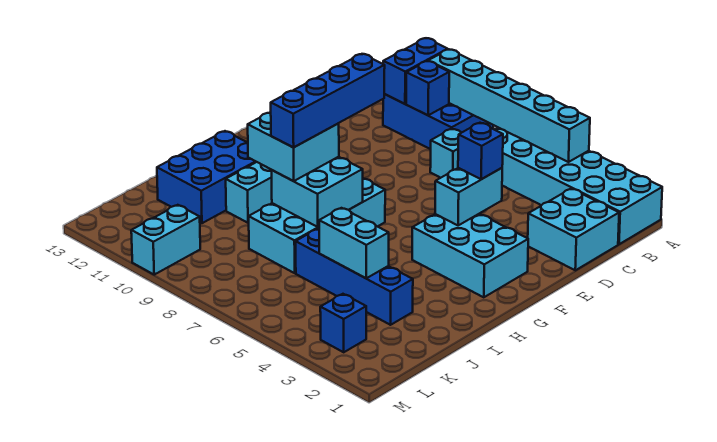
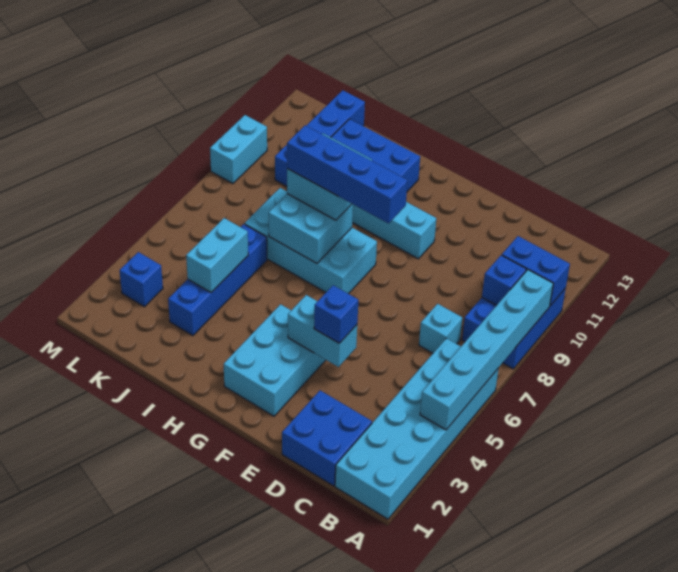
cyan 2x2 brick [528,189,619,270] -> blue 2x2 brick [282,390,372,486]
none -> blue 1x4 brick [275,90,365,186]
cyan 1x2 brick [131,205,200,275] -> cyan 1x2 brick turned to [210,115,267,184]

